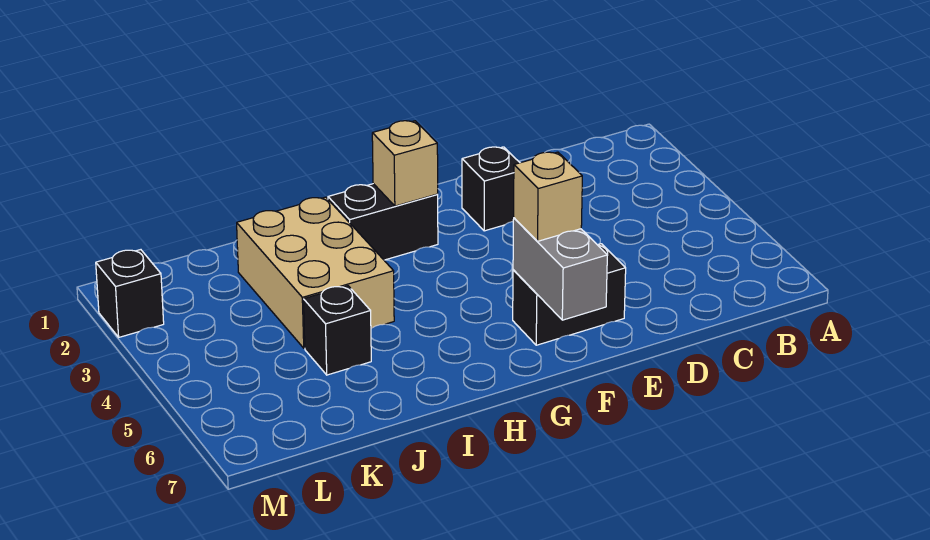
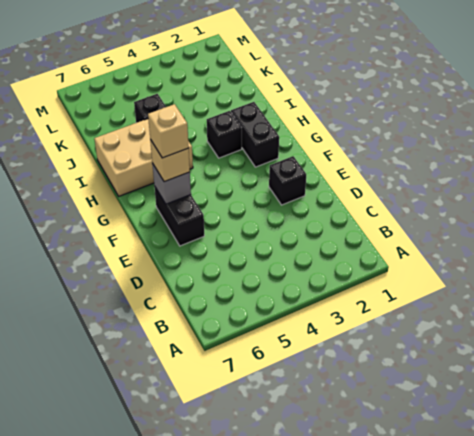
grey 1x2 brick [513,218,607,320] -> grey 1x1 brick [152,163,191,204]
tan 1x1 brick [372,121,438,206] -> tan 1x1 brick moved to [148,104,189,158]
tan 2x3 brick [237,197,394,348] -> tan 2x3 brick moved to [94,119,193,196]
black 1x1 brick [96,250,164,337] -> black 1x1 brick moved to [207,111,242,158]

